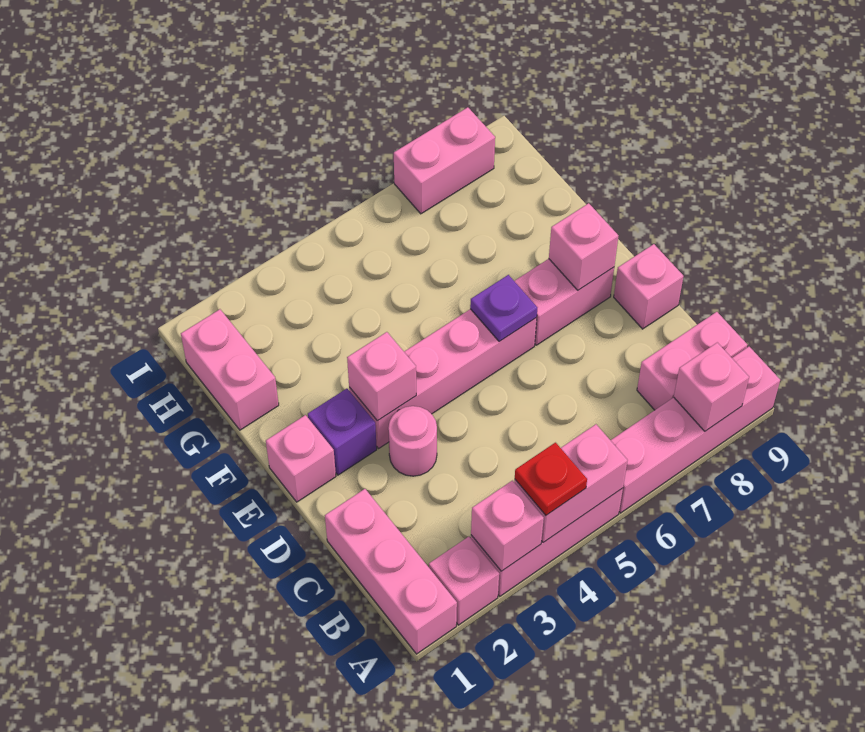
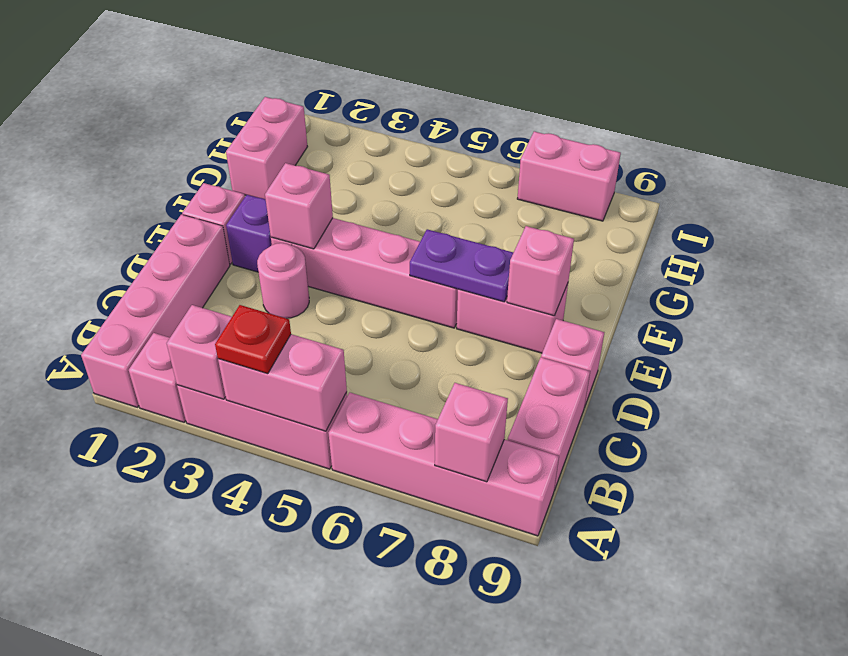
pink 1x3 brick [325,489,457,654] -> pink 1x4 brick [81,215,230,407]
pink 1x2 brick [637,312,748,410] -> pink 1x2 brick turned to [508,357,590,490]
purple 1x1 plate [470,275,537,342] -> purple 1x2 plate [410,229,514,302]

